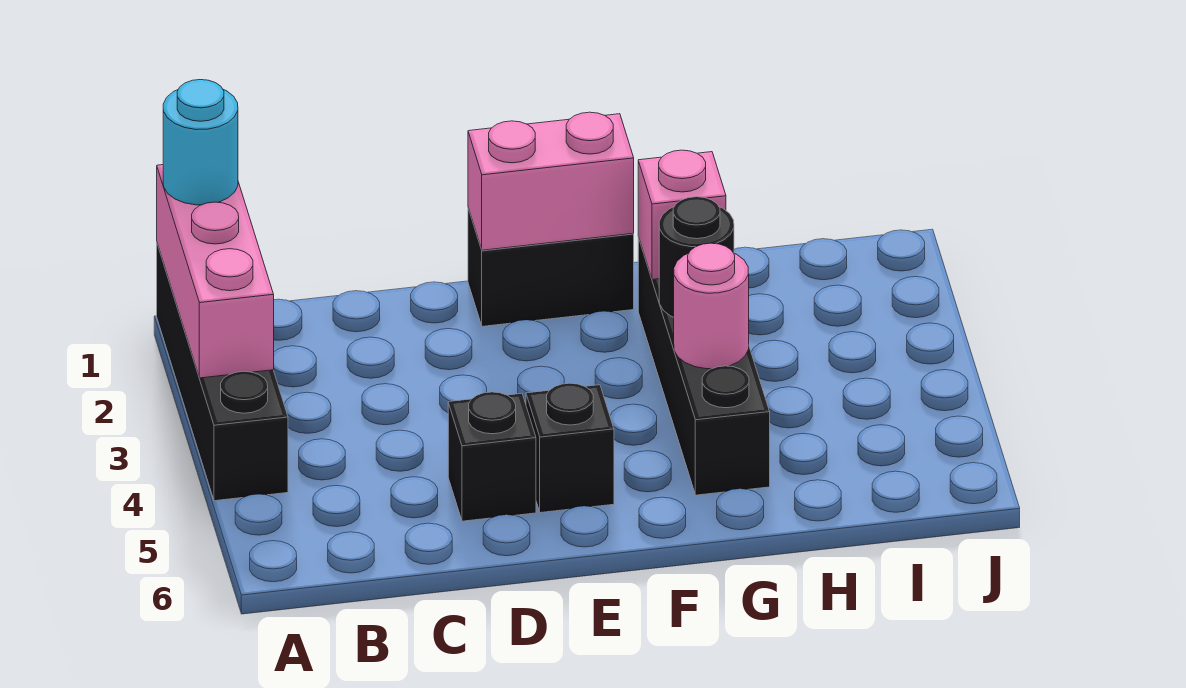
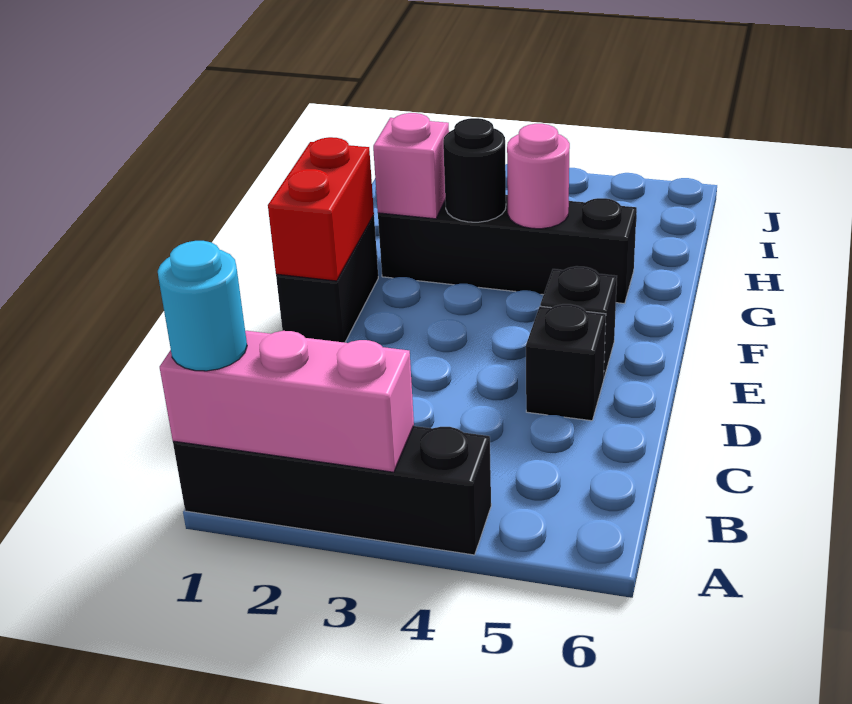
pink 1x2 brick [468,112,634,250] -> red 1x2 brick [268,137,374,281]

